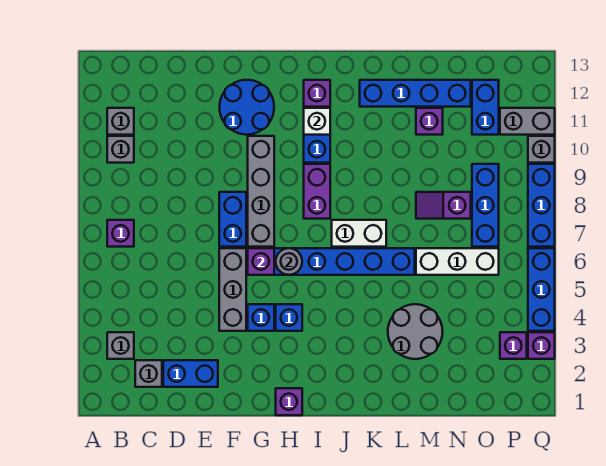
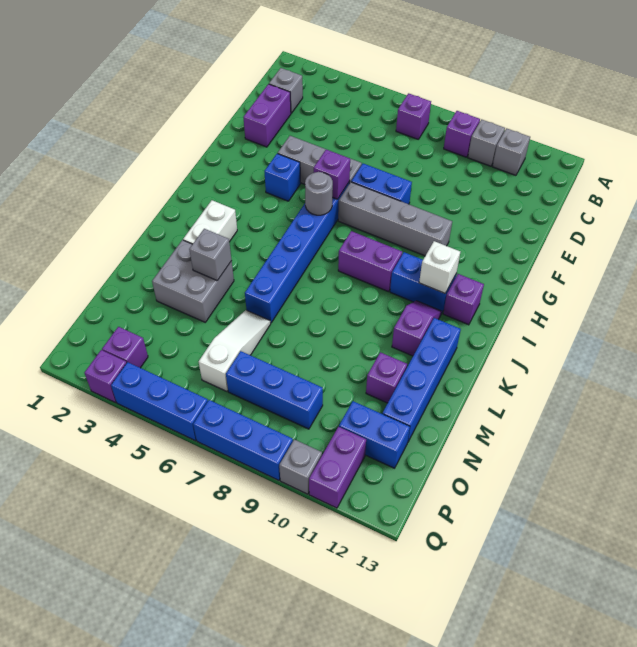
grey 1x1 brick [107,332,134,359] -> grey 1x1 brick moved to [189,229,232,281]
blue 1x2 brick [163,360,218,387] -> purple 1x2 brick [243,84,291,147]
blue 2x2 round brick [219,80,274,135] -> none
purple 1x1 brick [276,388,302,415] -> purple 1x1 brick moved to [444,111,480,157]
blue 1x1 brick [276,304,302,331] -> none
white 1x2 brick [332,220,386,247] -> white 1x2 brick moved to [183,200,237,244]
grey 2x2 round brick [388,304,443,359] -> grey 2x2 brick [152,240,234,322]
white 1x3 brick [416,248,499,275] -> white 1x3 slope [199,310,271,391]
purple 1x2 slope [416,192,471,219] -> purple 1x2 slope moved to [392,301,442,356]
grey 1x2 brick [500,108,555,135] -> purple 1x2 brick [309,427,366,508]

